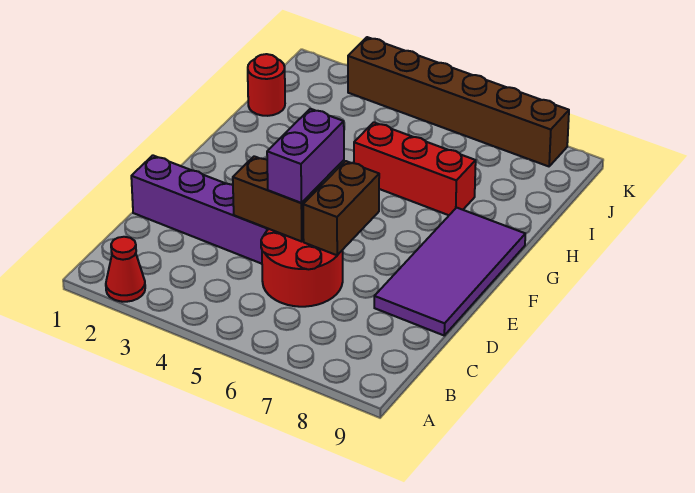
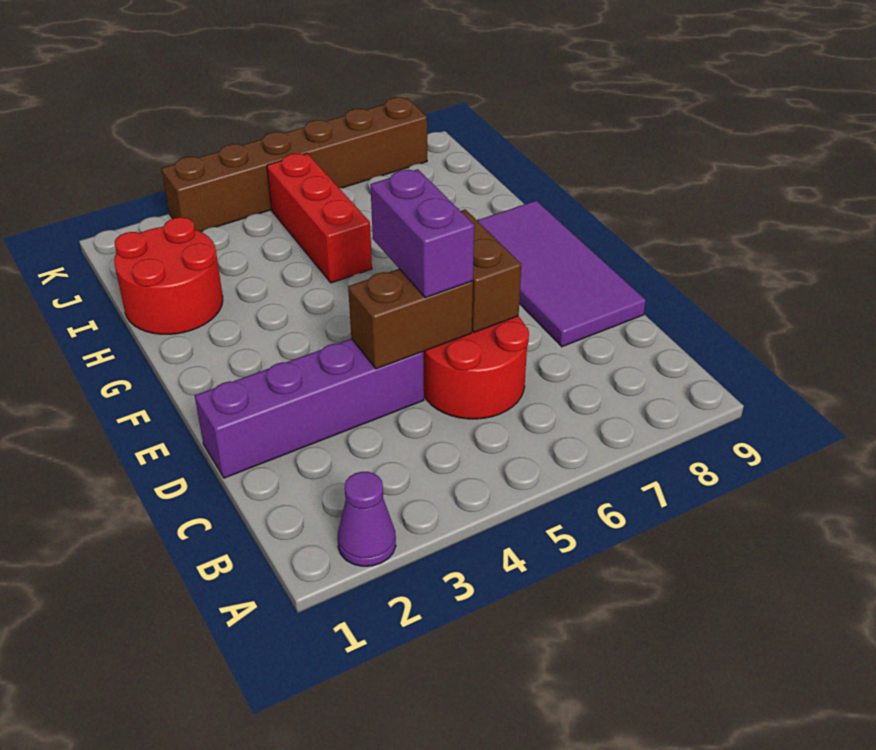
red 1x1 cone [106,237,145,302] -> purple 1x1 cone [338,472,396,566]
red 1x3 brick [354,122,476,215] -> red 1x3 brick turned to [267,153,372,283]
red 1x1 round brick [248,54,285,116] -> red 2x2 round brick [114,217,223,334]

